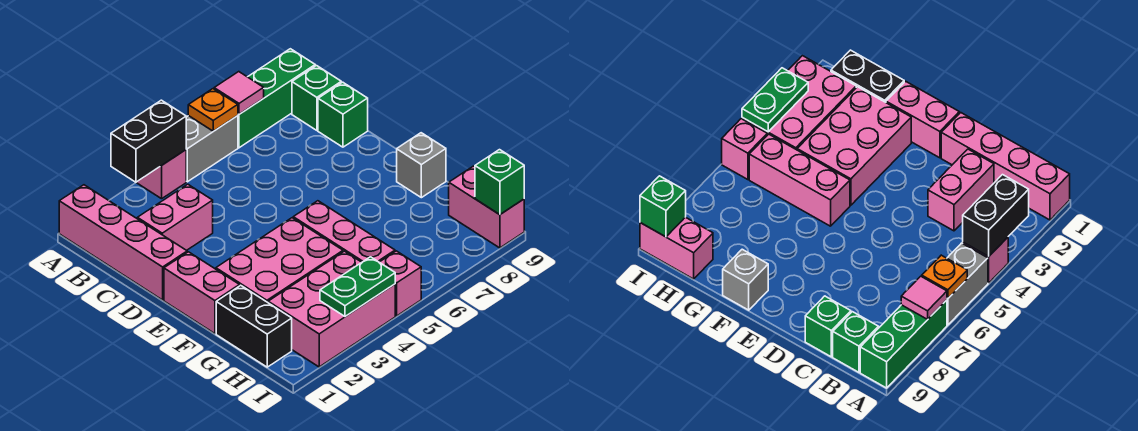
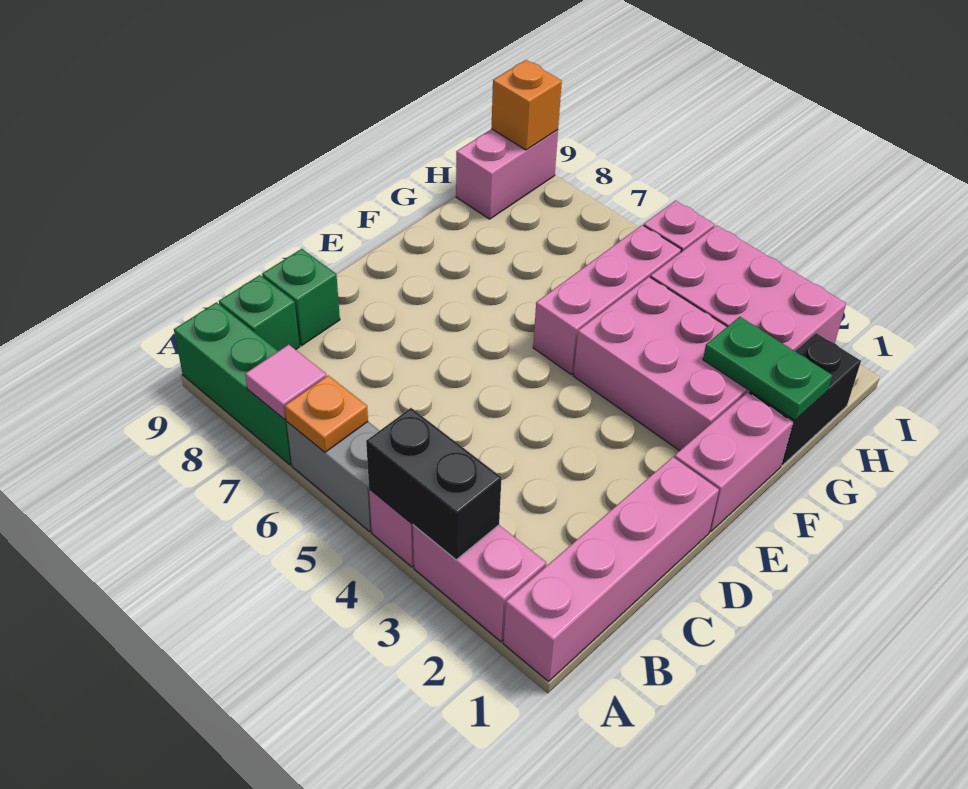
pink 1x2 brick [137,184,213,250] -> pink 1x2 brick moved to [413,525,546,642]
grey 1x1 brick [397,133,446,198] -> none
green 1x2 plate [320,257,395,316] -> green 1x2 plate moved to [703,317,832,420]
green 1x1 brick [475,150,524,215] -> orange 1x1 brick [491,60,562,150]

